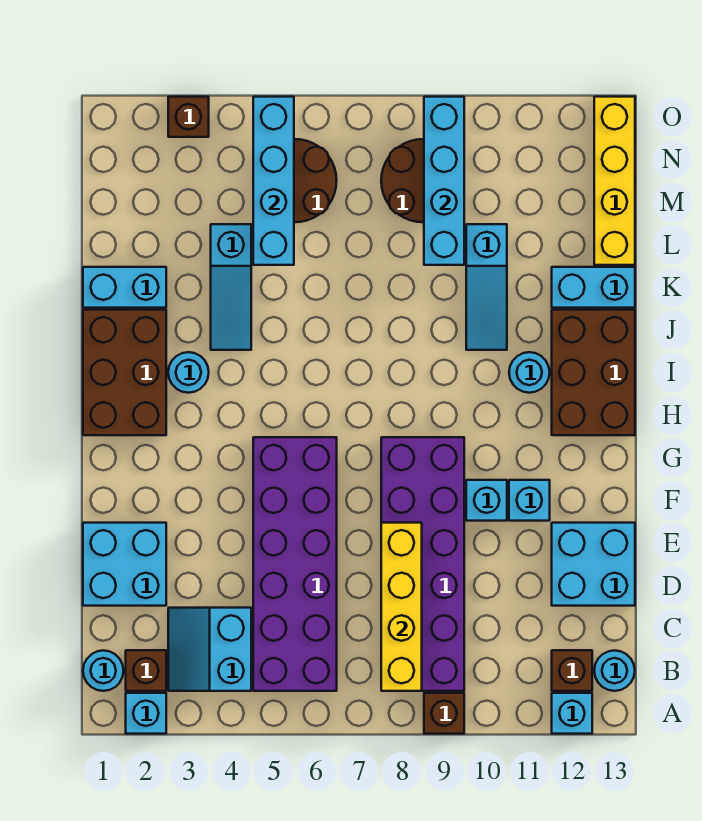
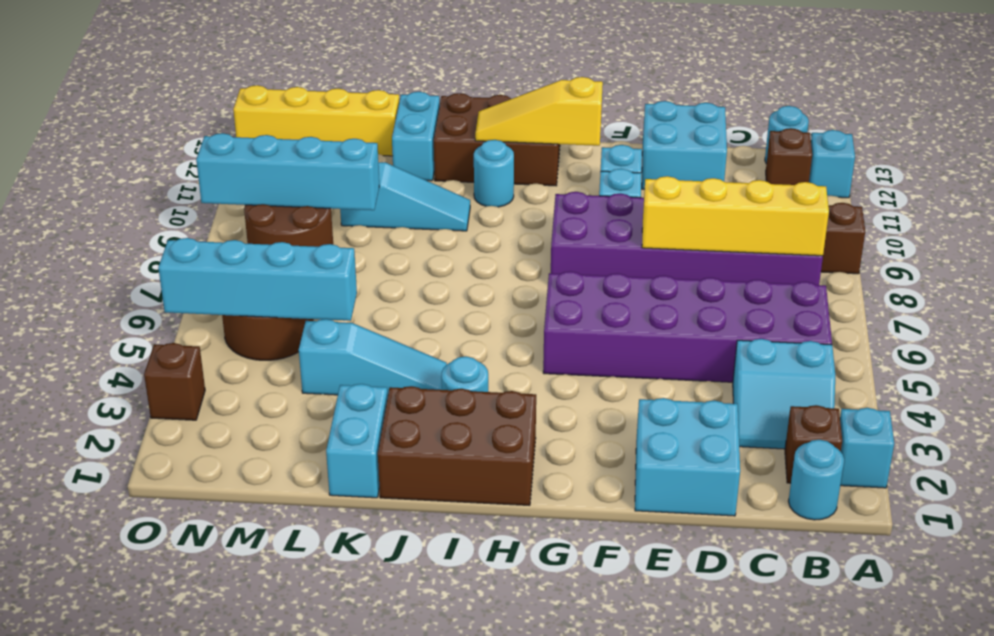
none -> yellow 1x3 slope [475,77,603,146]

